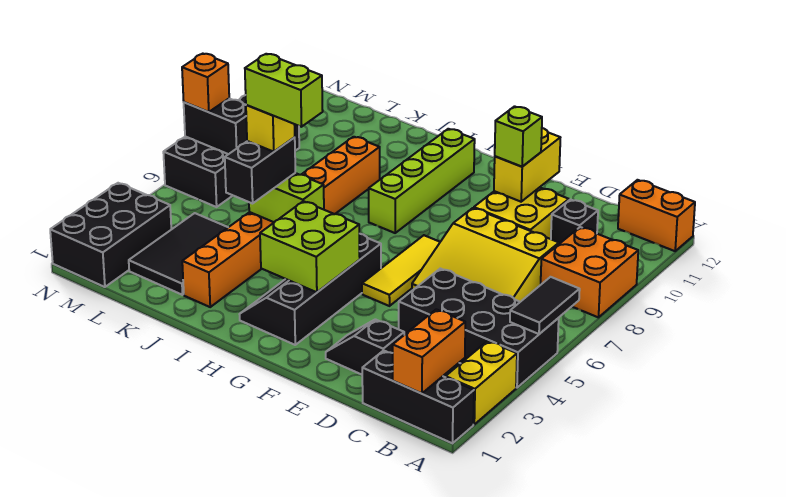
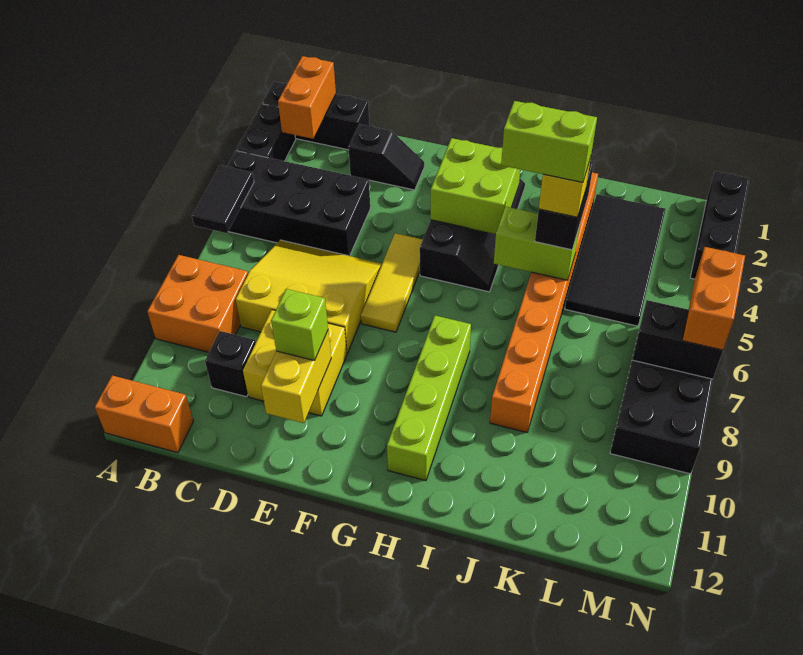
yellow 1x2 brick [446,341,517,424] -> black 1x2 brick [236,104,296,161]
black 2x3 tile [129,213,228,295] -> black 2x4 tile [565,194,666,326]
black 2x3 brick [50,183,171,287] -> black 1x3 brick [690,171,750,279]
orange 1x1 brick [182,54,229,112] -> orange 1x2 brick [682,247,745,350]

